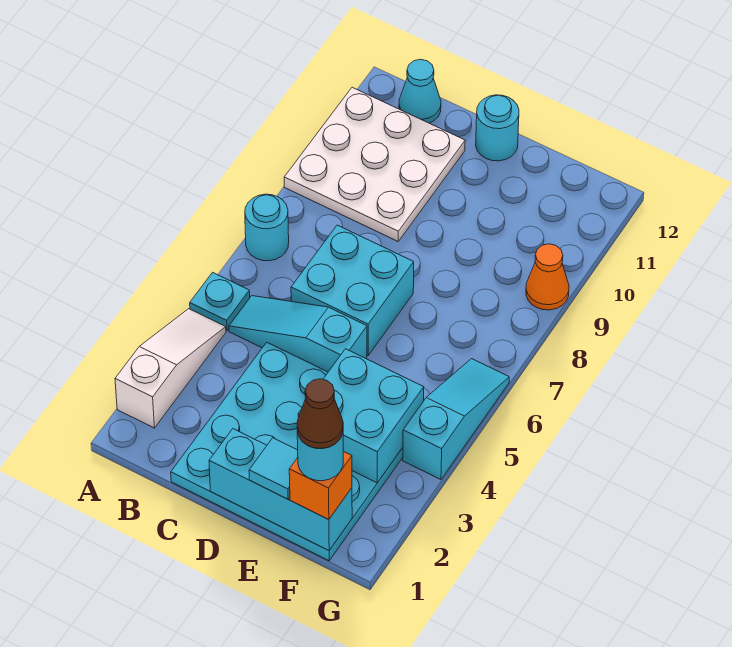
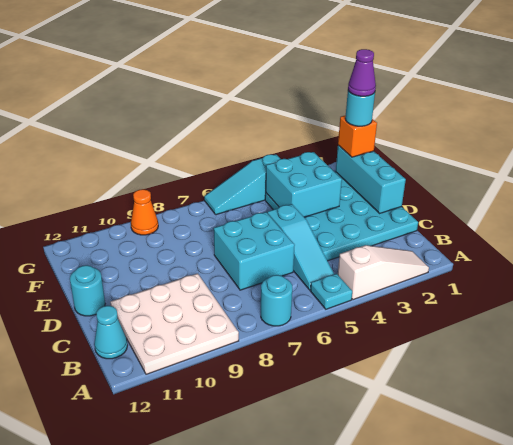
white 1x3 slope [115,309,226,428] -> white 1x3 slope turned to [338,245,429,300]
cyan 1x1 tile [249,438,298,499] -> none
brown 1x1 cone [297,379,343,448] -> purple 1x1 cone [348,49,376,96]

